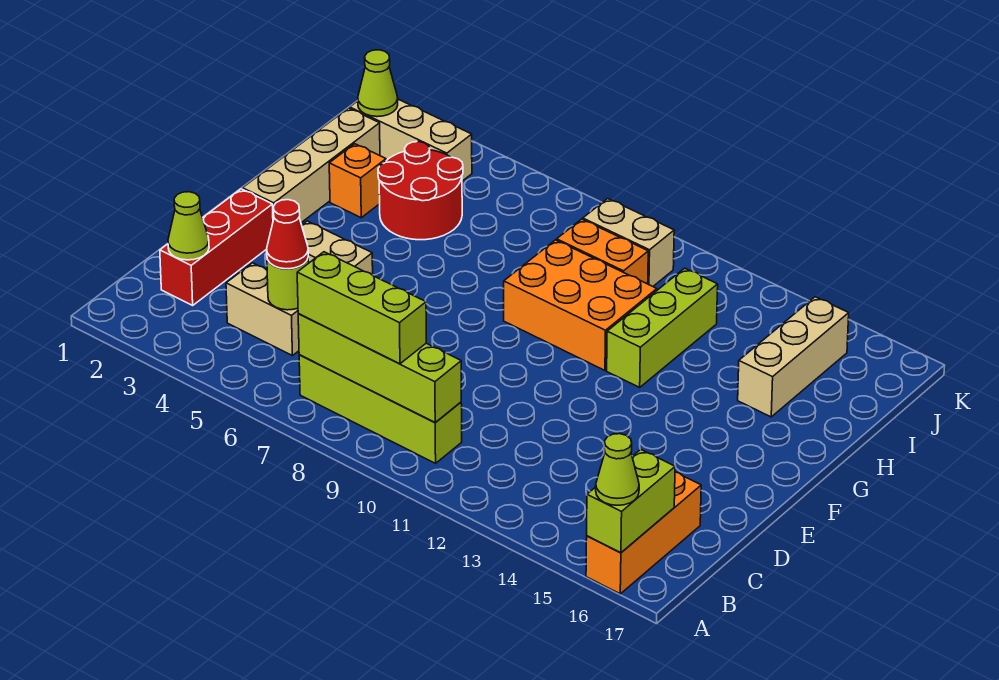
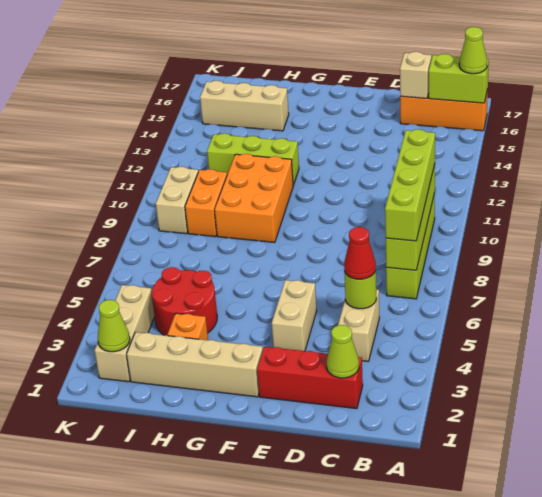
lime 1x3 brick [297,252,426,364] -> lime 1x4 brick [385,129,435,241]
none -> tan 1x1 brick [400,52,431,98]

